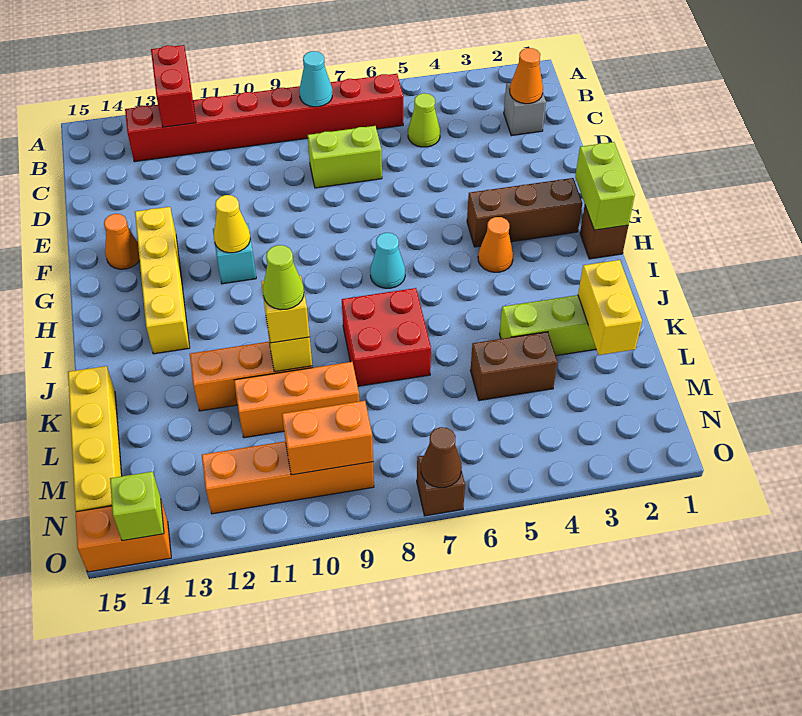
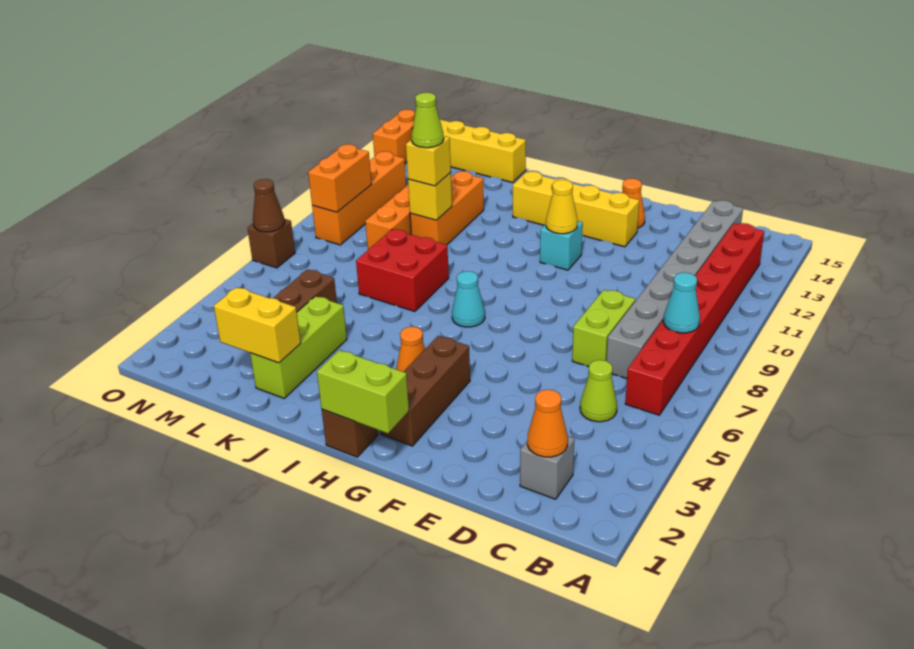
red 1x2 brick [151,45,196,127] -> none
none -> grey 1x8 brick [606,200,743,379]
lime 1x1 brick [110,471,164,541] -> none

